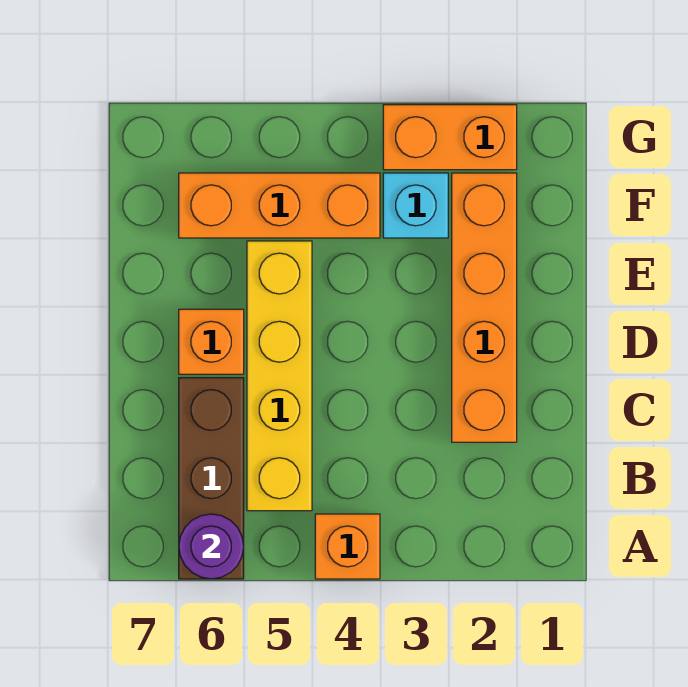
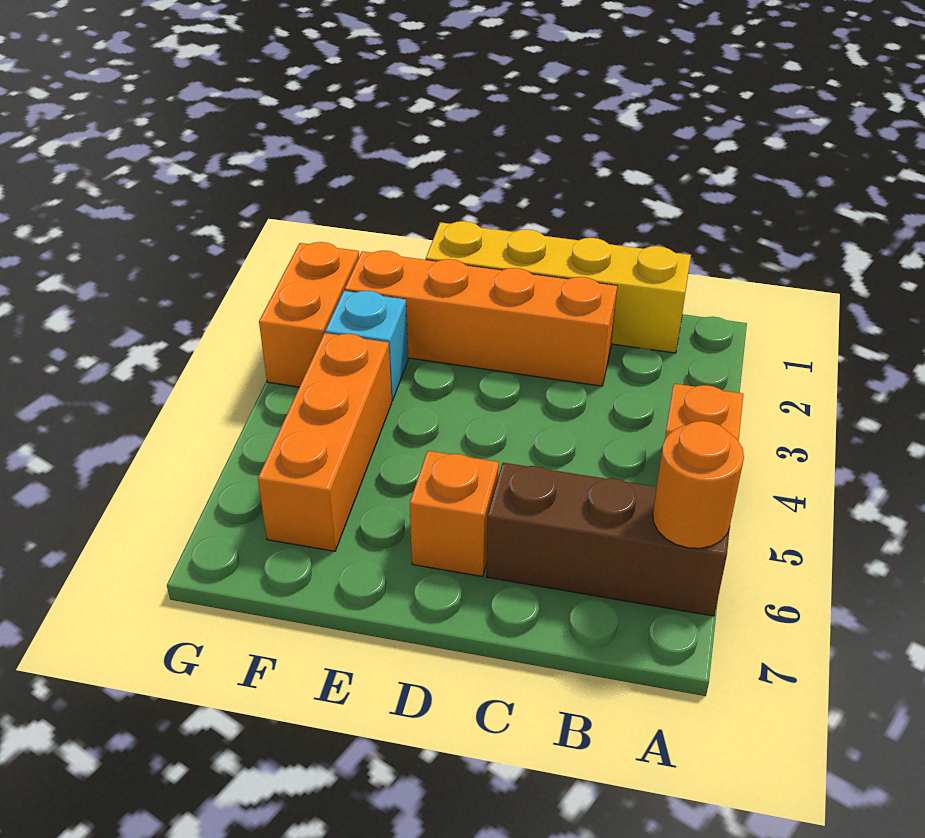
purple 1x1 round brick [179,514,244,579] -> orange 1x1 round brick [653,421,744,548]
yellow 1x4 brick [247,241,312,511] -> yellow 1x4 brick moved to [426,221,691,353]

